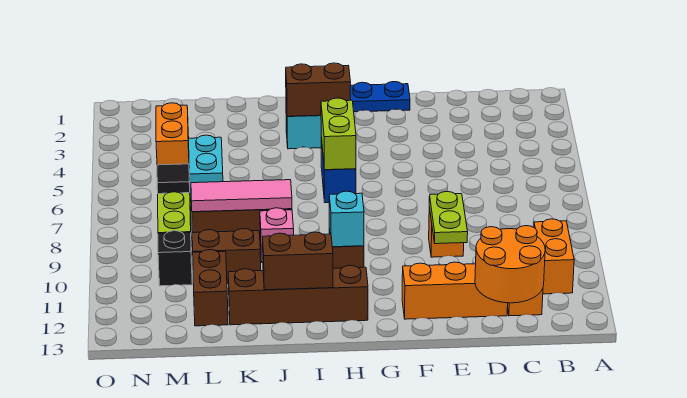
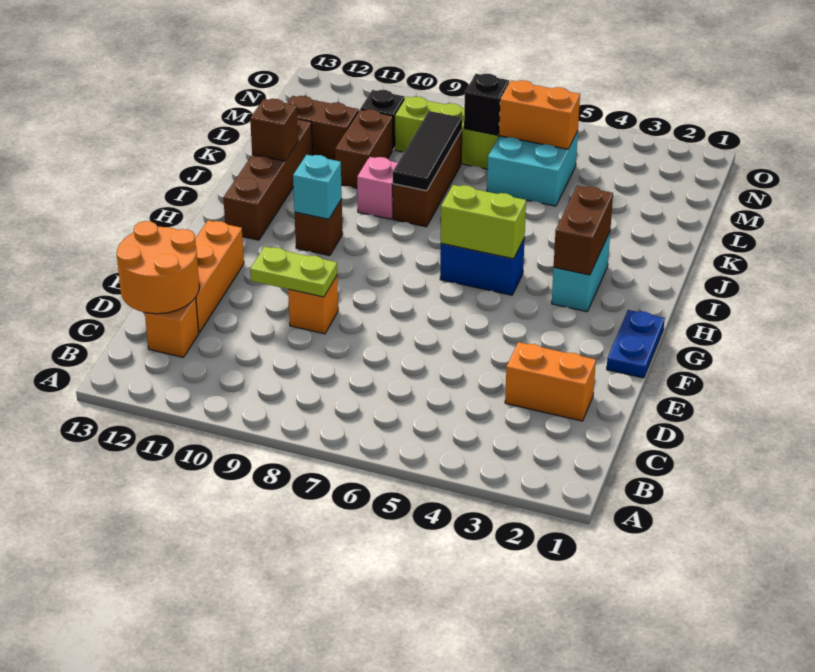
orange 1x2 brick [534,219,574,294] -> orange 1x2 brick moved to [505,342,596,421]
brown 1x2 brick [263,232,333,290] -> brown 1x1 brick [250,99,298,161]
pink 1x3 tile [191,180,292,212] -> black 1x3 tile [393,111,462,191]
black 1x1 tile [157,164,190,194] -> black 1x1 brick [464,74,509,135]

